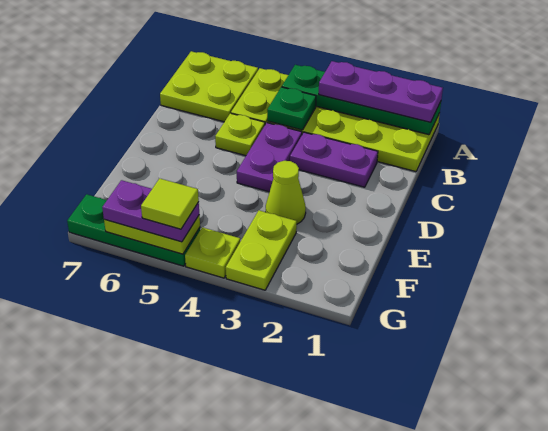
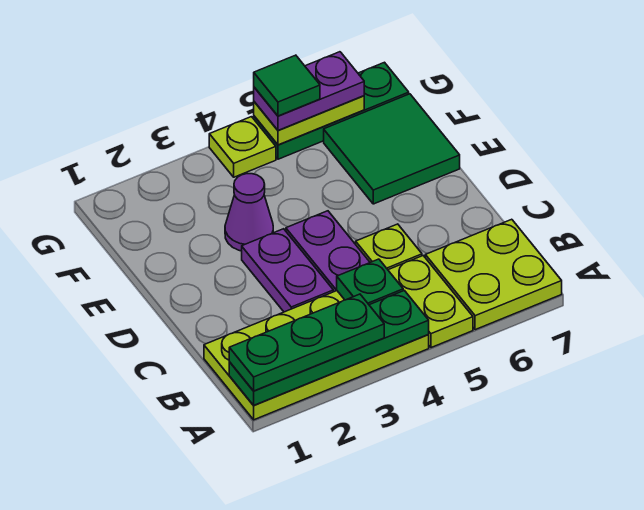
purple 1x3 plate [319,61,443,122] -> green 1x3 plate [229,294,384,391]
purple 1x2 plate [290,132,378,187] -> purple 1x2 plate turned to [242,229,333,312]
lime 1x1 cone [266,161,306,224] -> purple 1x1 cone [225,174,273,251]
none -> green 2x2 tile [324,94,460,204]
lime 1x2 plate [226,210,297,290] -> none
lime 1x1 tile [141,178,199,229] -> green 1x1 tile [254,55,320,116]

